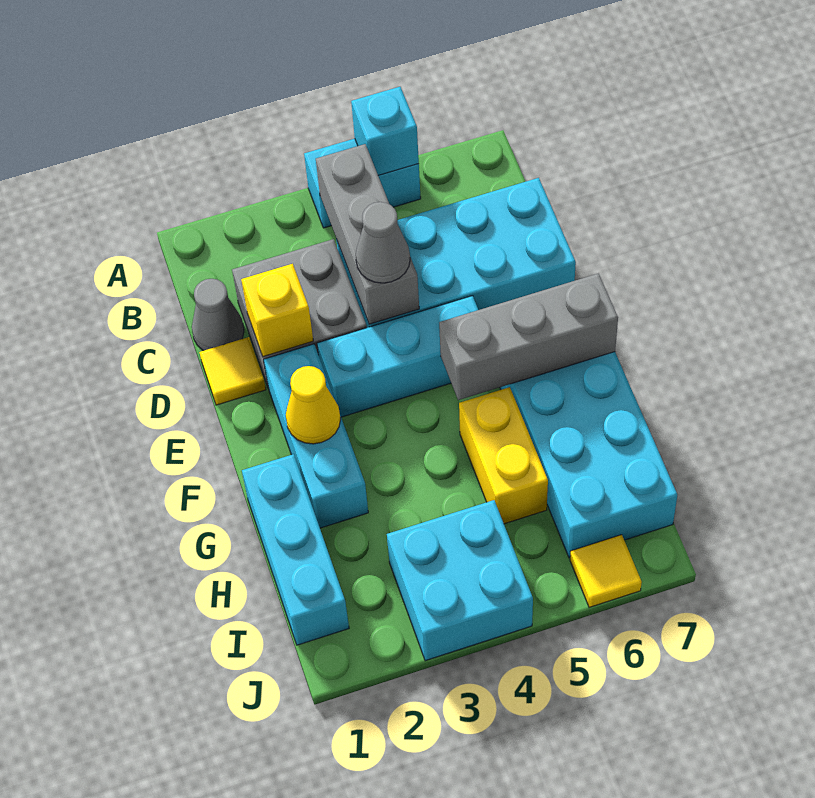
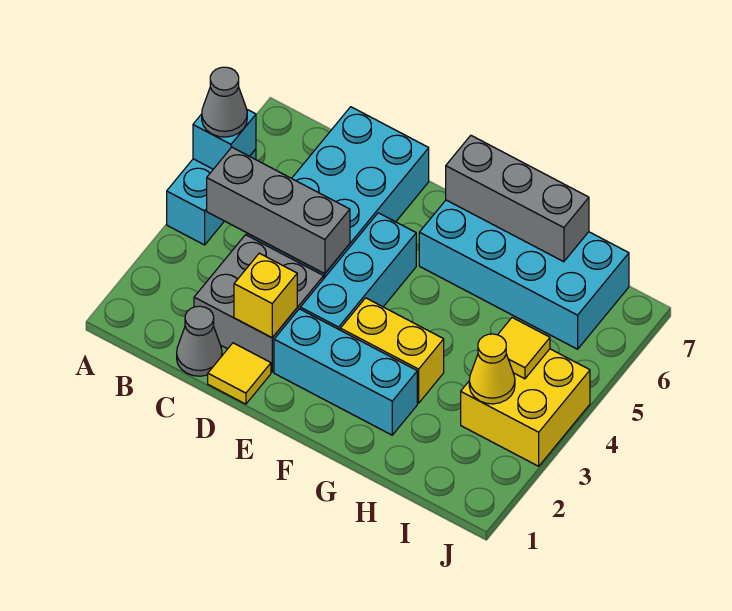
grey 1x1 cone [356,202,410,283] -> grey 1x1 cone moved to [202,67,247,137]
yellow 1x1 cone [286,366,341,444] -> yellow 1x1 cone moved to [469,334,515,404]
grey 1x3 brick [439,274,618,400] -> grey 1x3 brick turned to [446,136,589,262]
cyan 1x3 brick [242,454,349,645] -> none
yellow 1x2 brick [459,387,548,524] -> yellow 1x2 brick moved to [340,298,444,403]
cyan 2x2 brick [387,500,533,661] -> yellow 2x2 brick [461,349,590,466]
yellow 1x1 tile [570,535,642,607] -> yellow 1x1 tile moved to [498,318,550,379]

